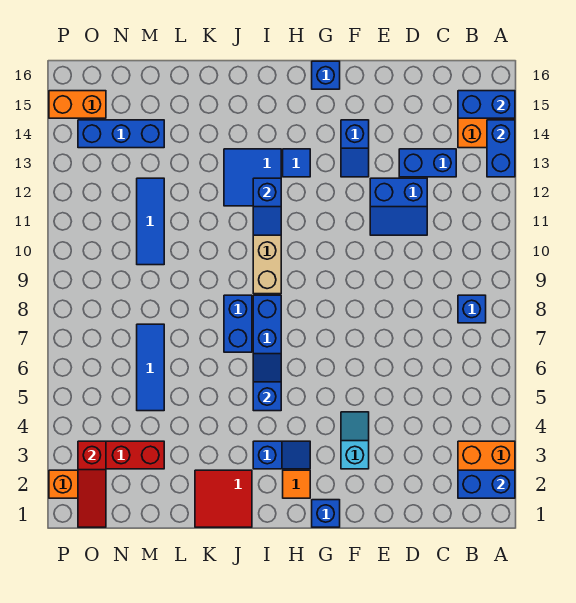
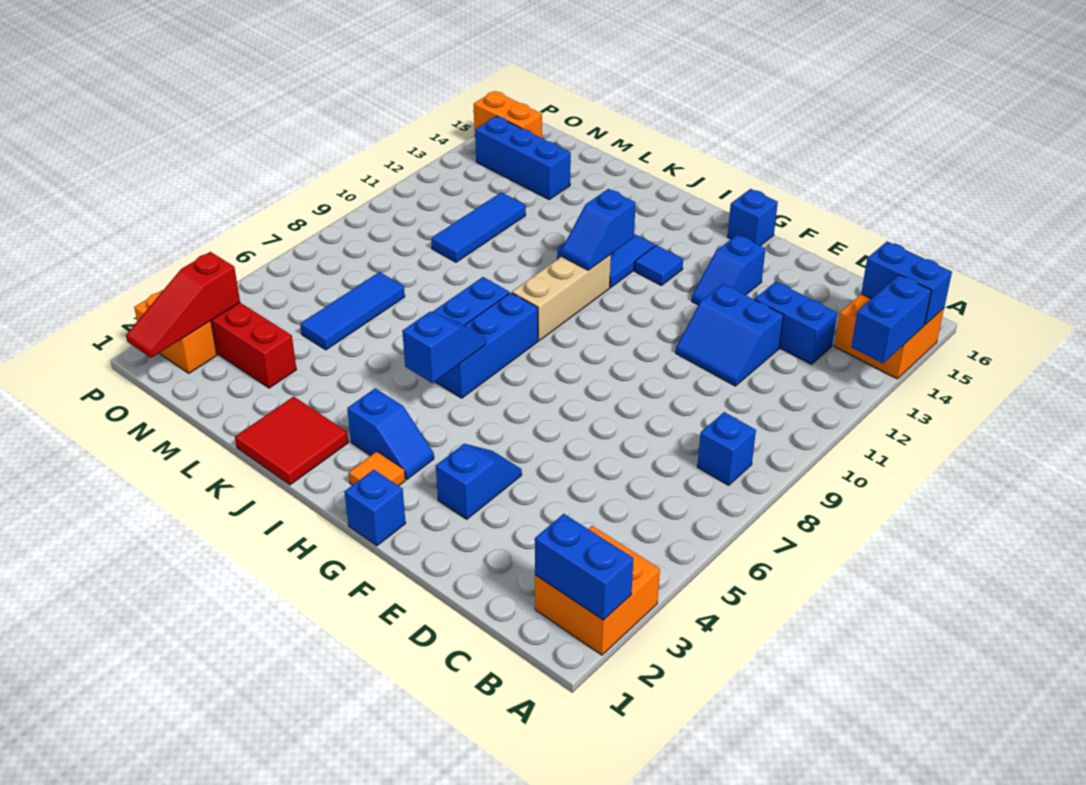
cyan 1x2 slope [341,412,369,469] -> blue 1x2 slope [436,444,522,519]

